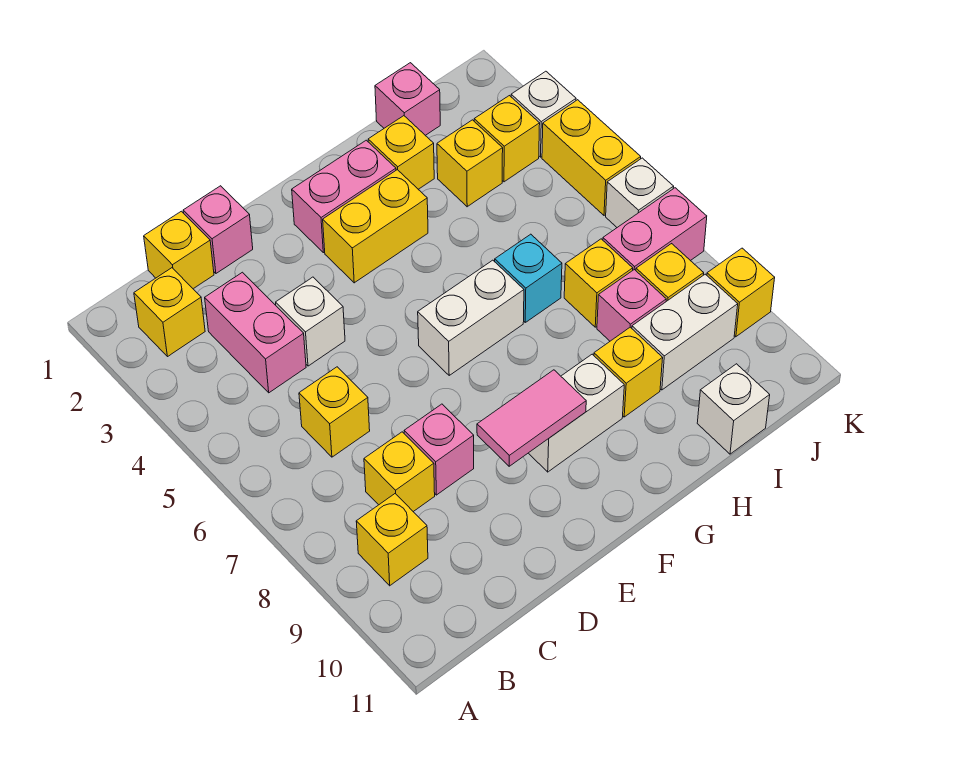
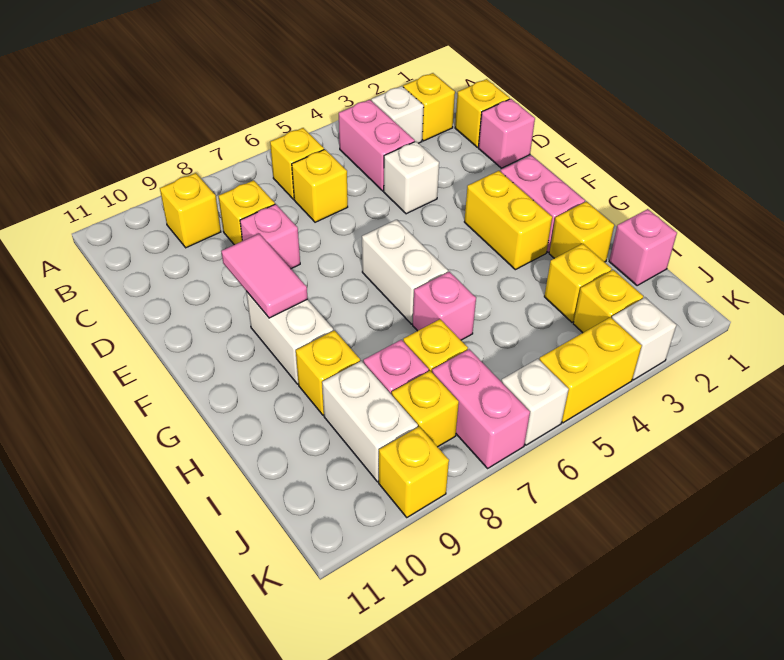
none -> yellow 1x1 brick [270,128,324,199]
pink 1x2 brick [205,272,306,393] -> pink 1x2 brick turned to [339,100,415,191]
cyan 1x1 brick [495,234,562,322] -> pink 1x1 brick [413,272,476,340]
white 1x1 brick [697,364,770,454] -> white 1x1 brick moved to [371,86,424,143]

